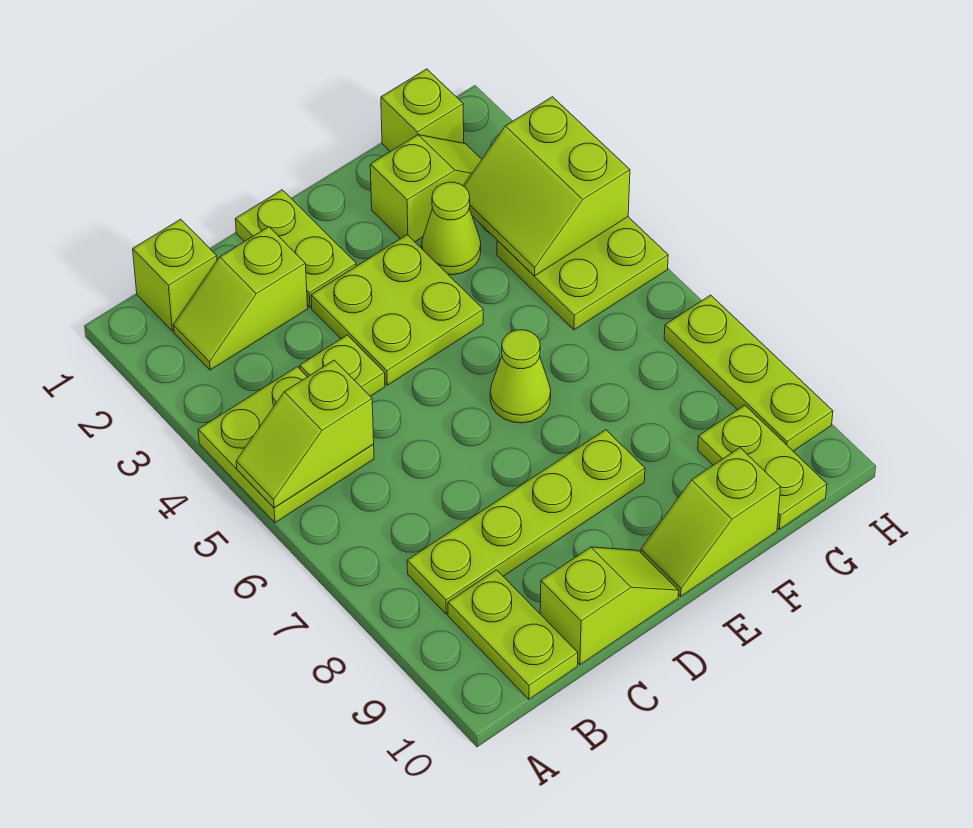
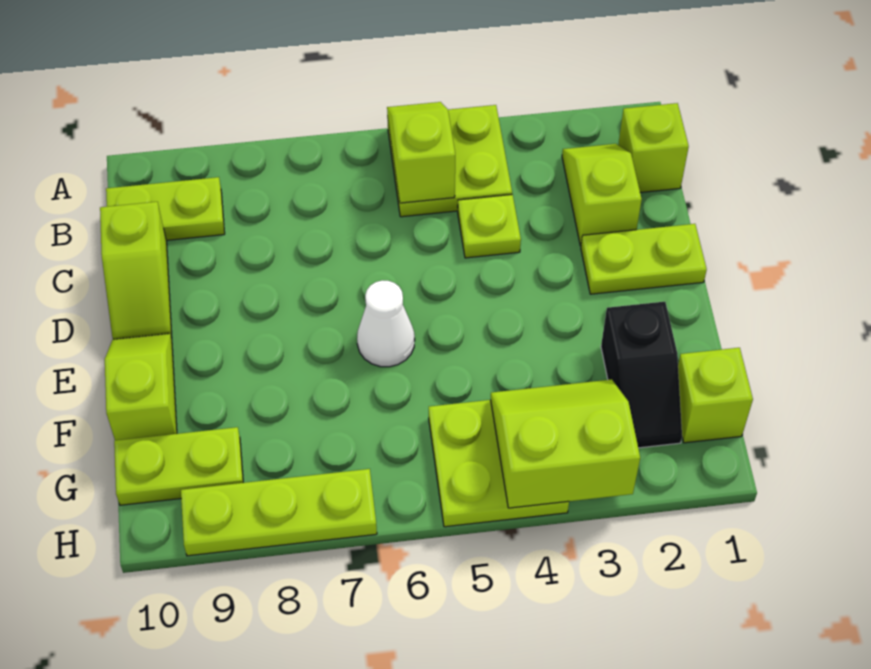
lime 1x4 plate [407,430,645,614] -> none
lime 2x2 plate [311,235,483,385] -> none
lime 1x1 cone [490,330,551,423] -> white 1x1 cone [357,280,415,367]
lime 1x2 slope [370,135,482,242] -> black 1x2 slope [601,302,682,448]
lime 1x1 cone [422,182,481,275] -> none

